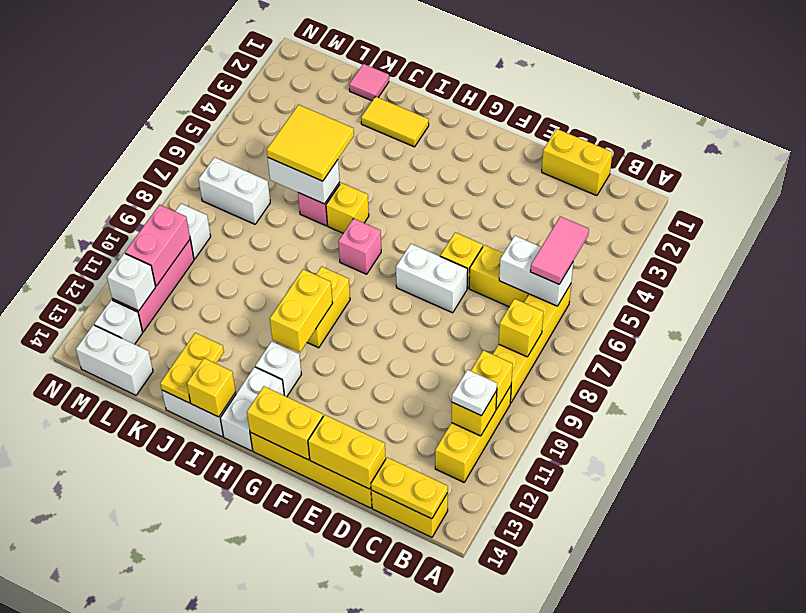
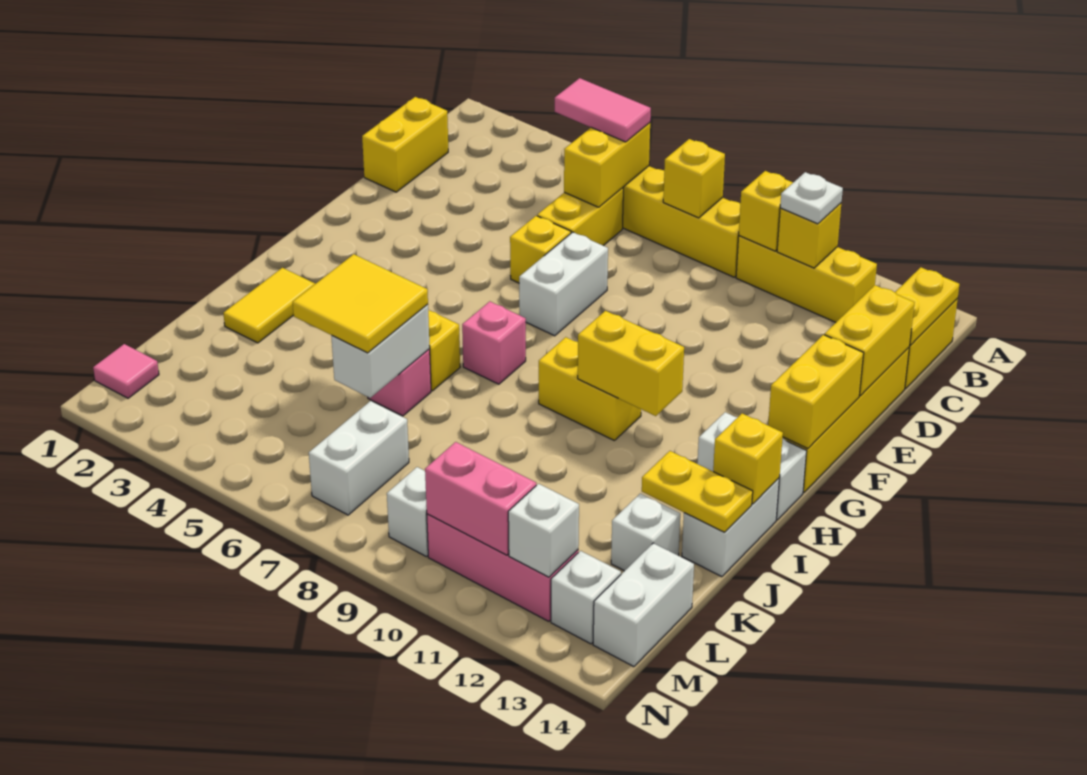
white 1x2 brick [499,236,573,306] -> yellow 1x2 brick [564,123,650,207]
white 1x1 brick [255,341,301,397] -> white 1x1 brick moved to [611,493,680,571]
pink 1x1 tile [349,64,389,101] -> pink 1x1 tile moved to [93,344,159,398]

